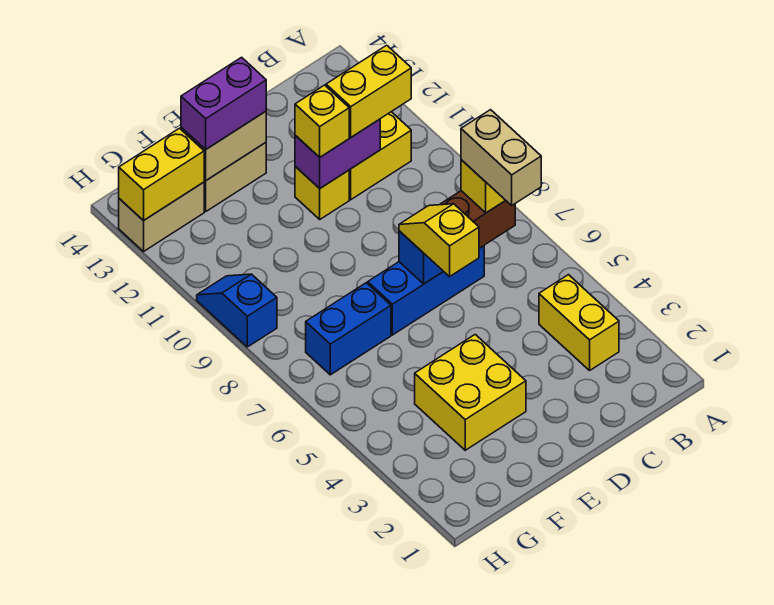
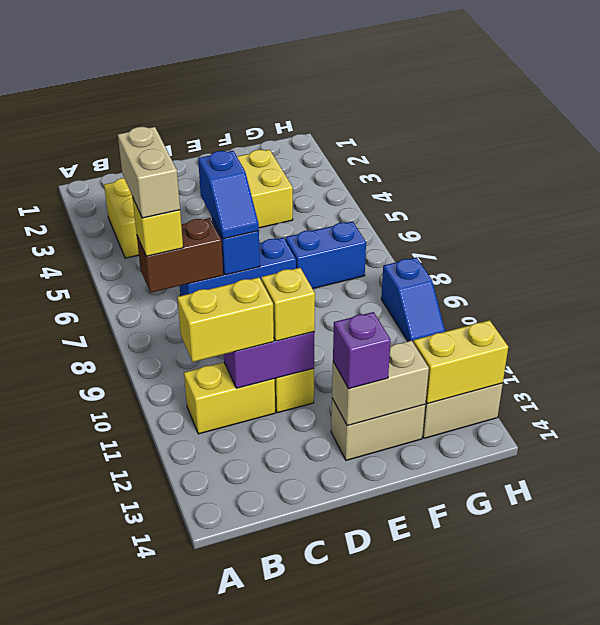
yellow 1x2 slope [399,204,479,277] -> blue 1x2 slope [198,151,259,239]
purple 1x2 brick [181,57,266,150] -> purple 1x1 brick [333,312,391,389]

